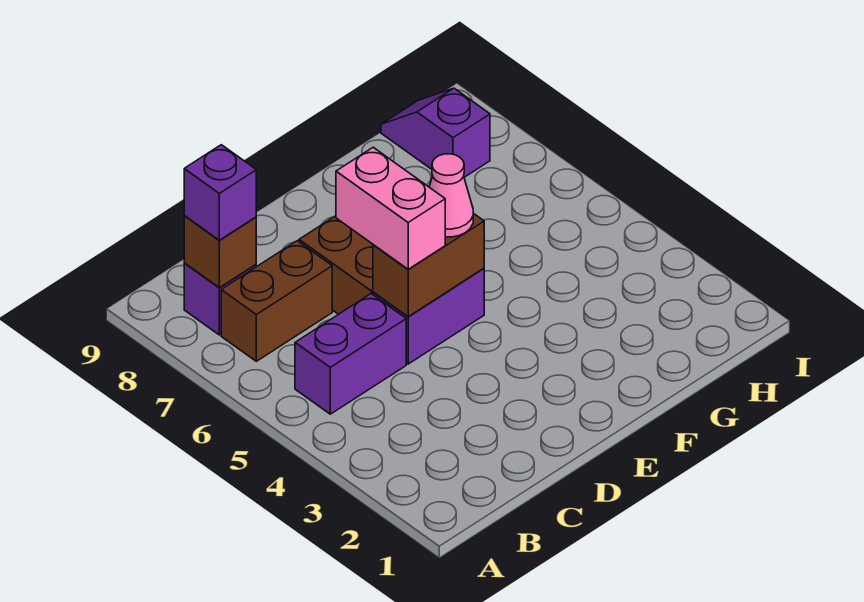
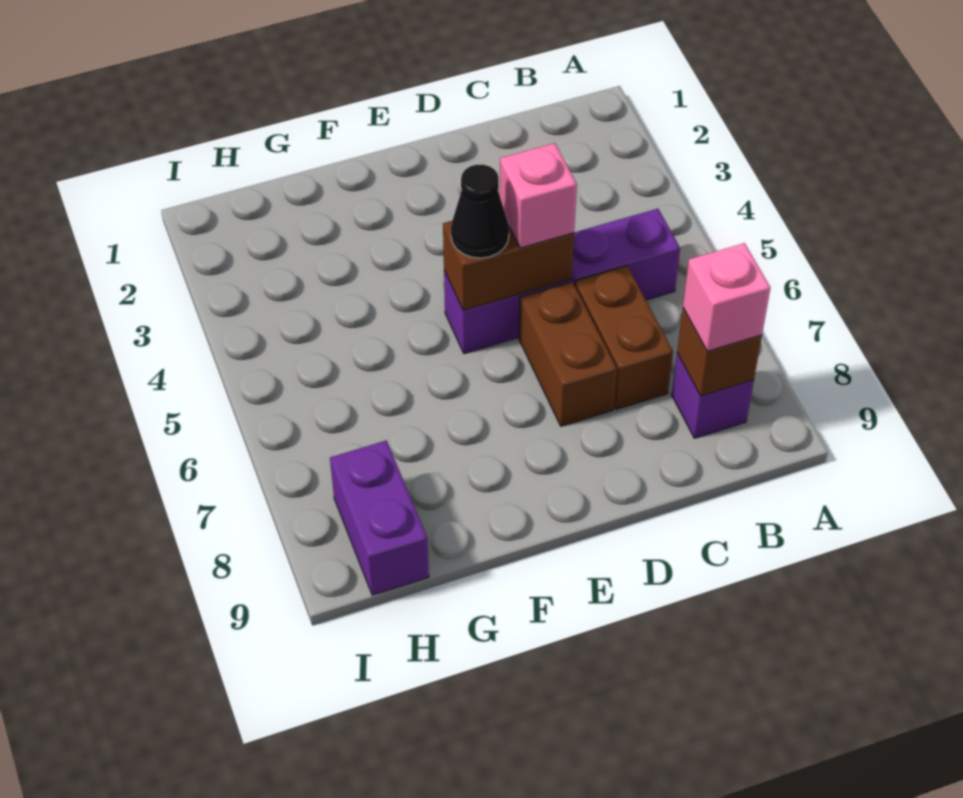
brown 1x2 brick [221,241,332,361] -> brown 1x2 brick turned to [575,266,673,410]
purple 1x1 brick [184,145,256,240] -> pink 1x1 brick [683,243,770,351]
pink 1x2 brick [336,147,445,269] -> pink 1x1 brick [500,143,577,248]
pink 1x1 cone [429,154,473,237] -> black 1x1 cone [451,165,509,258]
purple 1x2 slope [381,88,490,177] -> purple 1x2 brick [330,440,429,595]

